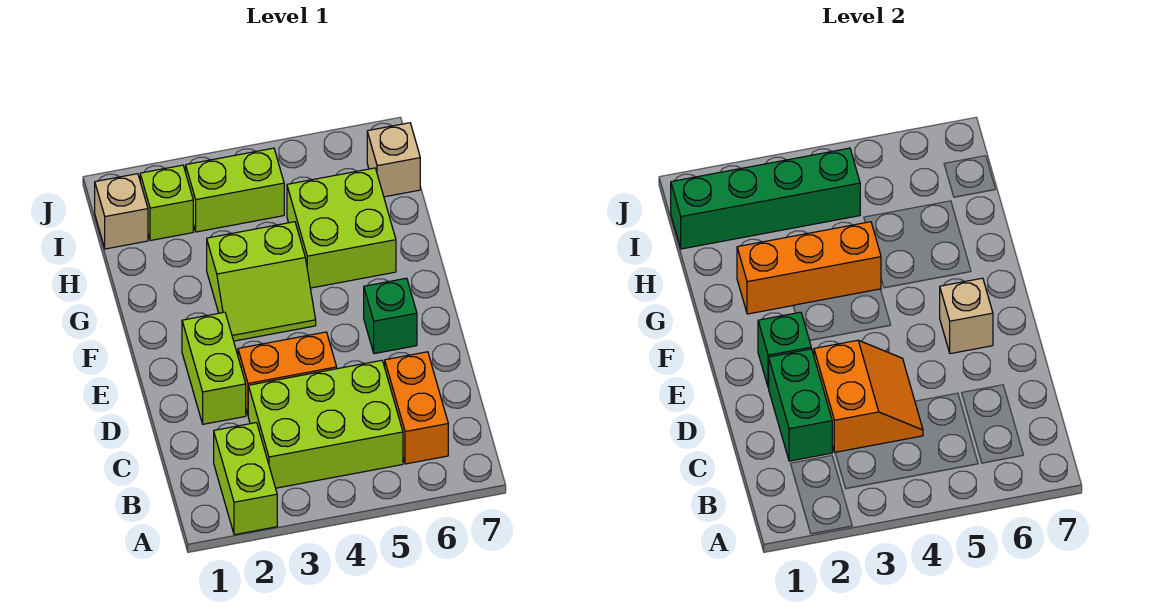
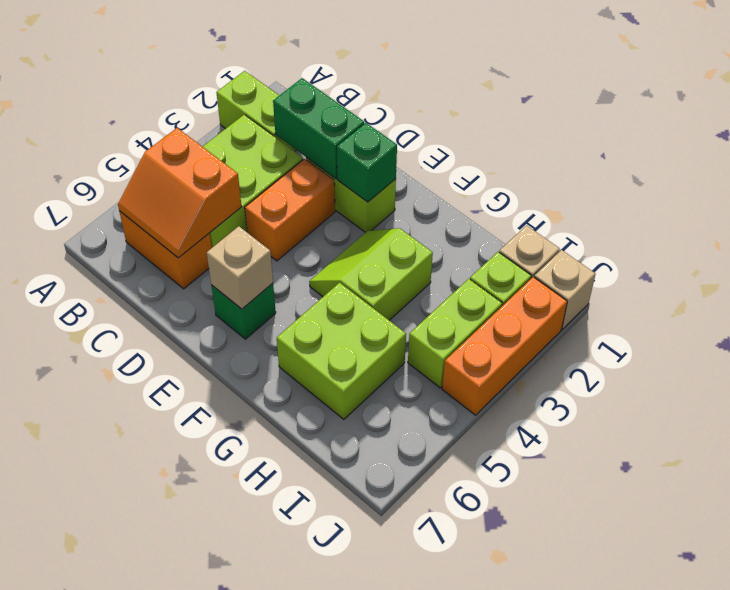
orange 2x2 slope [814,340,923,452] -> orange 2x2 slope moved to [118,128,242,258]
orange 1x3 brick [737,222,881,314] -> orange 1x3 brick moved to [442,277,567,415]
green 1x4 brick [671,148,860,249] -> none
tan 1x1 brick [367,123,420,197] -> tan 1x1 brick moved to [534,250,595,329]

